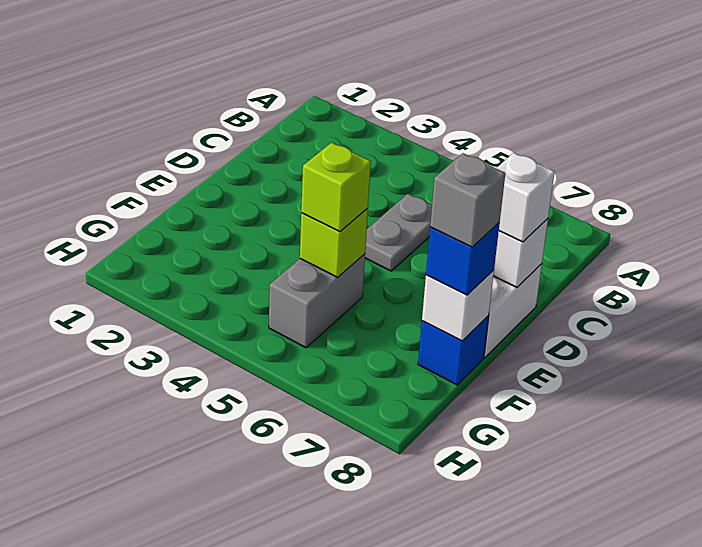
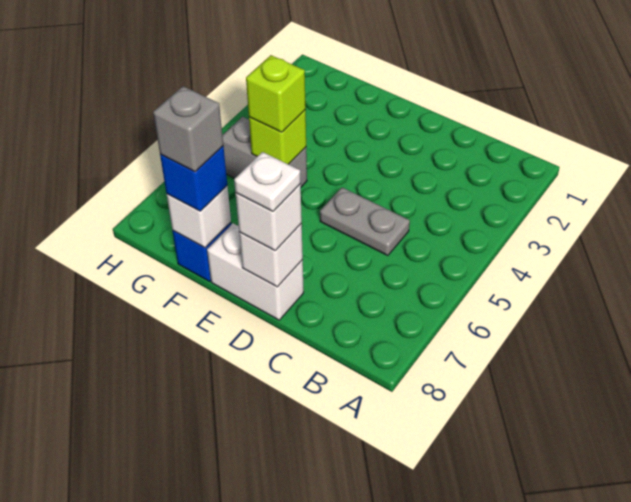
none -> white 1x1 plate [234,152,301,212]

